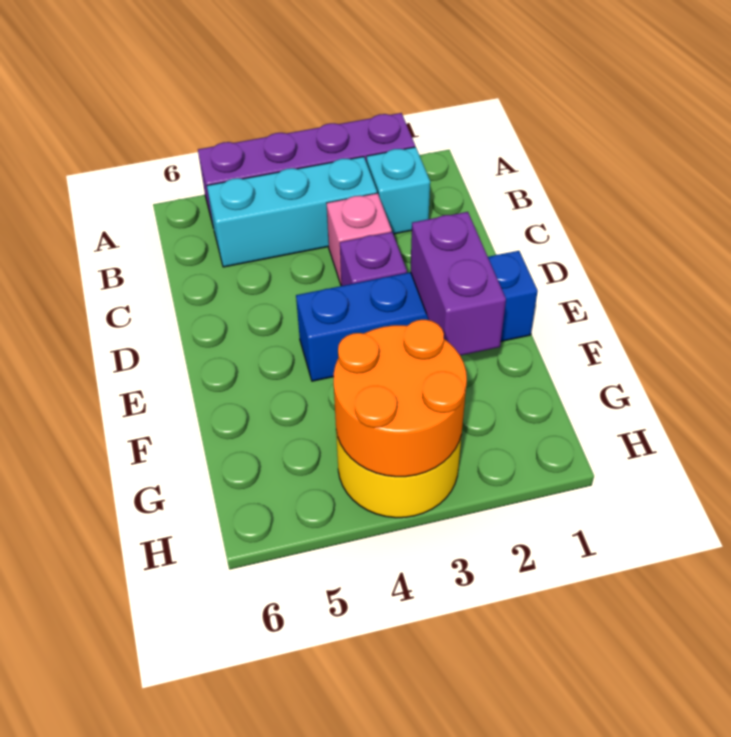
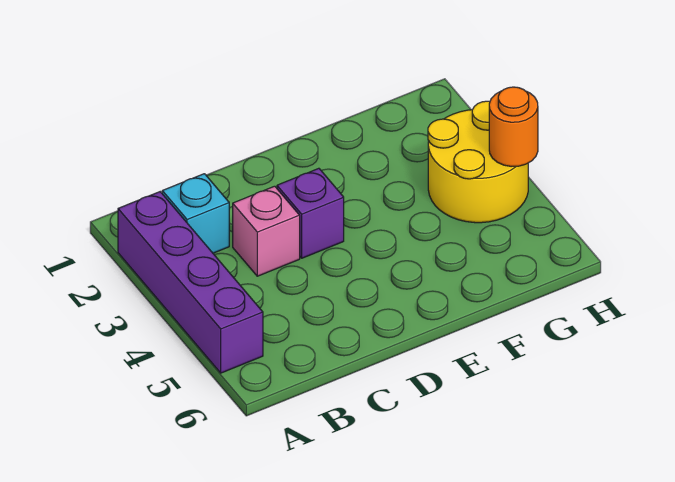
cyan 1x3 brick [207,157,377,267] -> none
blue 1x4 brick [296,251,538,381] -> none
purple 1x2 brick [411,212,506,355] -> none
orange 2x2 round brick [334,320,467,477] -> orange 1x1 round brick [489,87,538,167]

